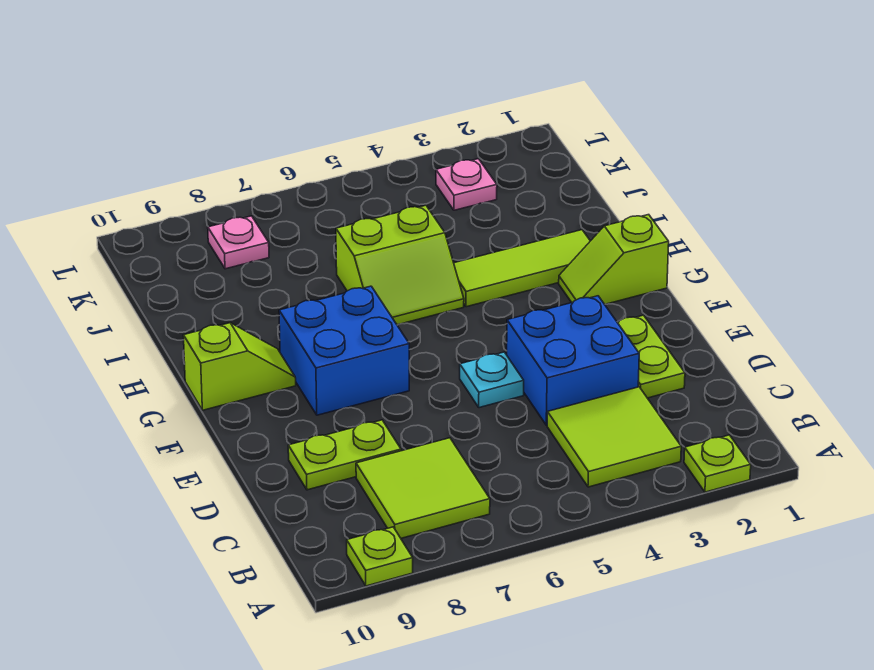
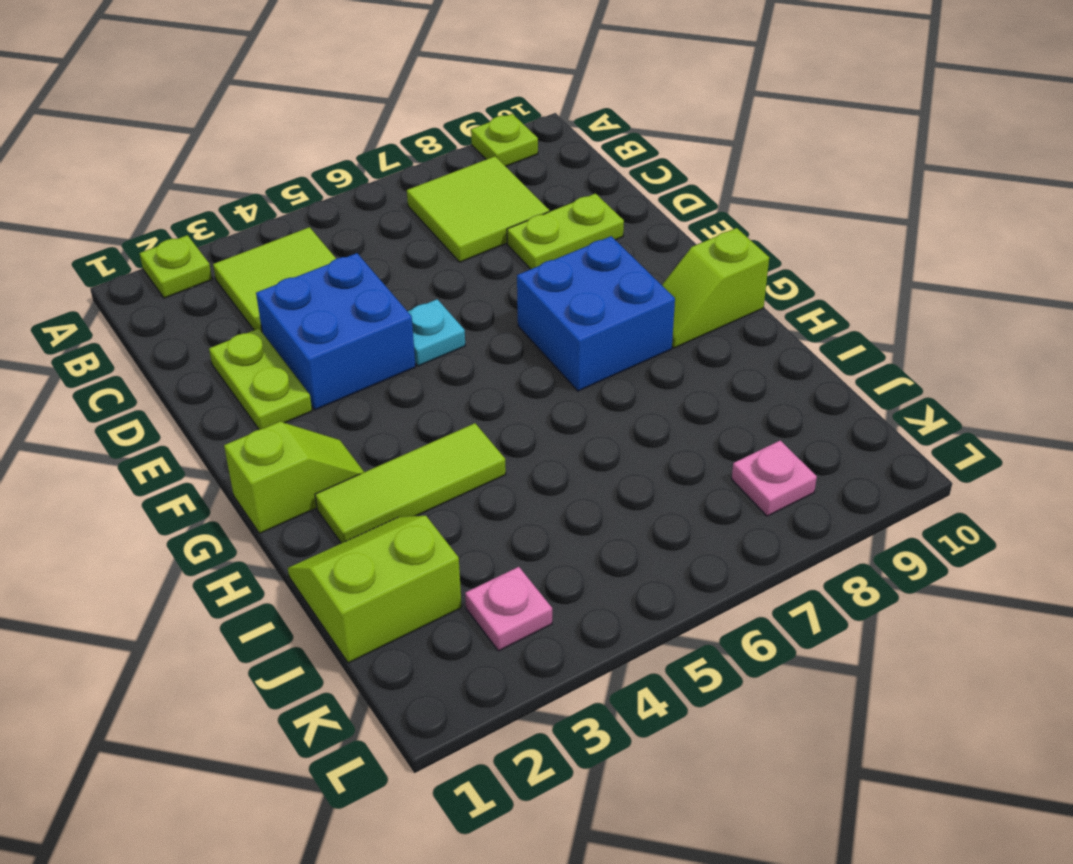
lime 2x2 slope [336,205,464,325] -> lime 2x2 slope moved to [288,516,462,663]

